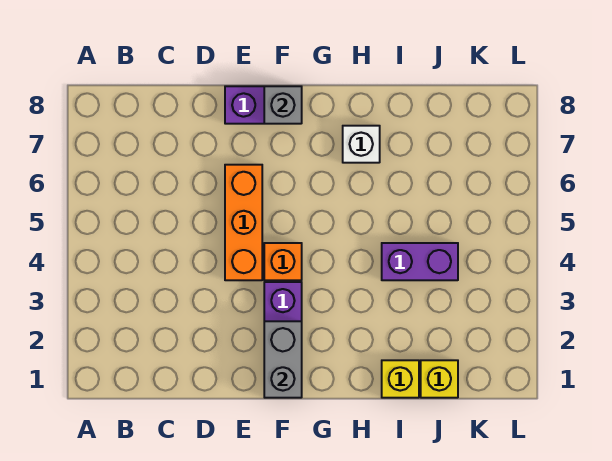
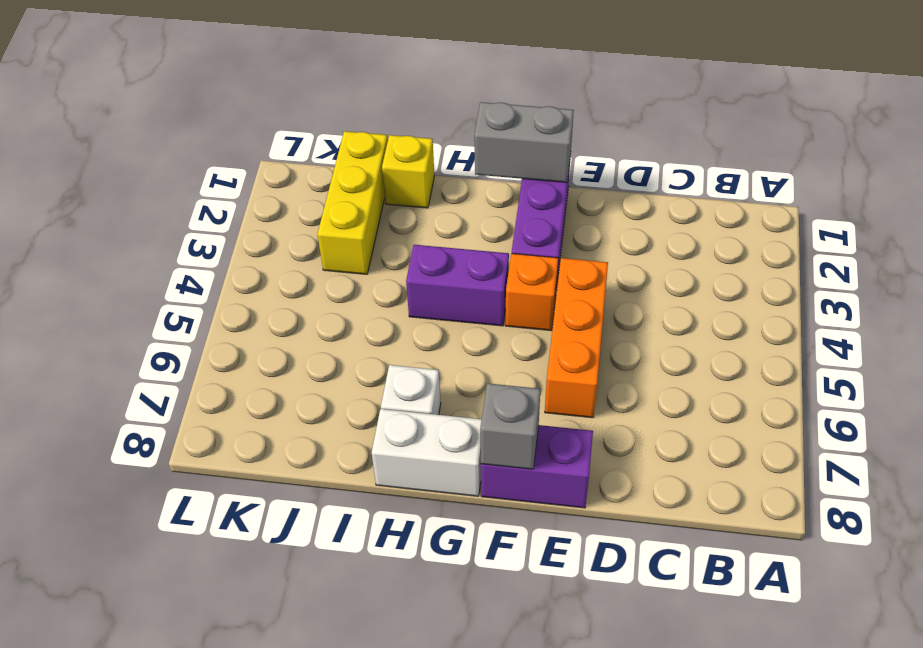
grey 1x2 brick [264,321,302,398] -> grey 1x2 brick turned to [474,102,574,182]
none -> white 1x2 brick [372,409,482,496]
purple 1x2 brick [382,243,458,280] -> purple 1x2 brick moved to [406,245,509,326]
yellow 1x1 brick [421,360,458,398] -> yellow 1x3 brick [317,131,388,274]

